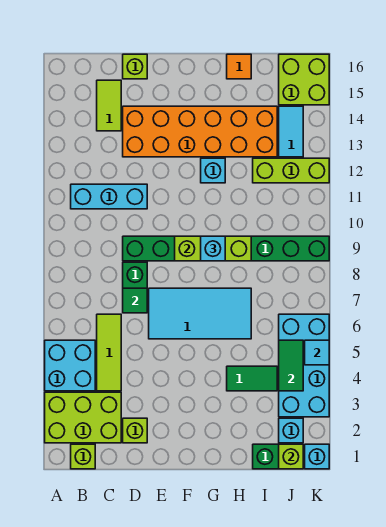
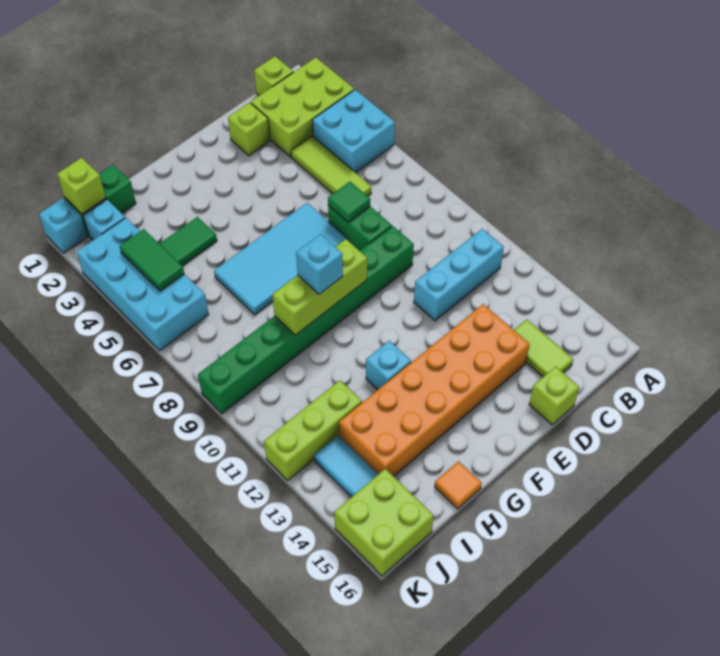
cyan 1x1 tile [305,340,329,365] -> none

